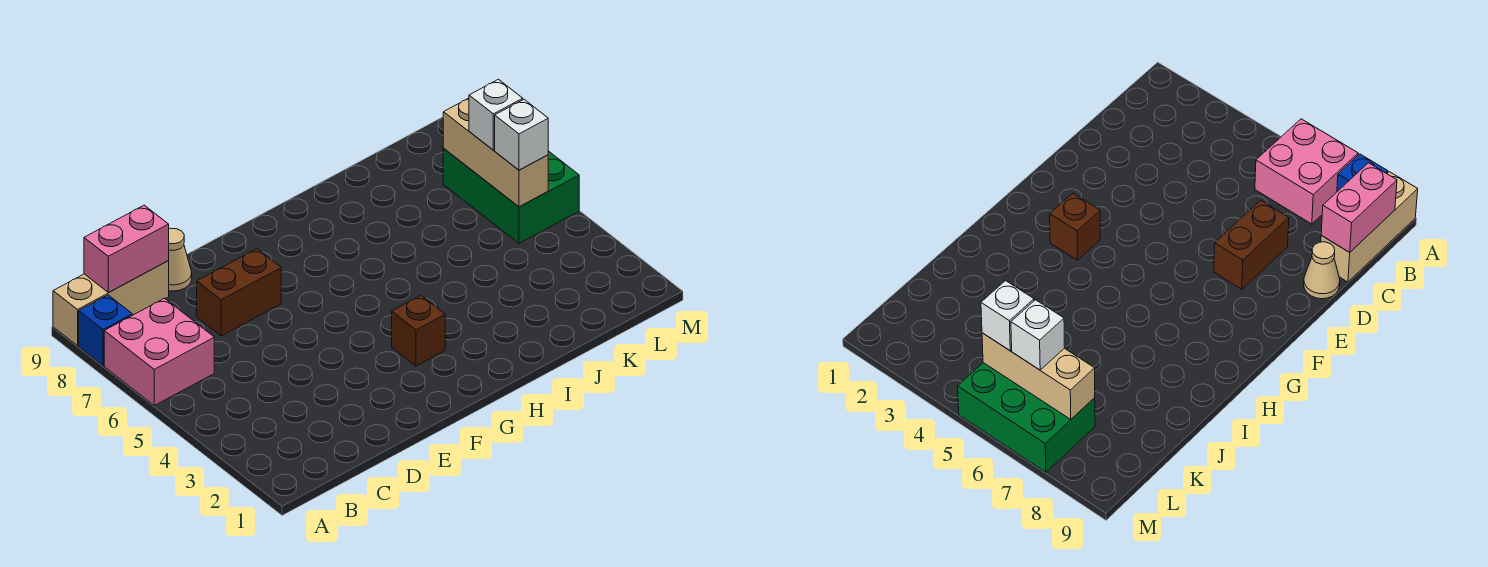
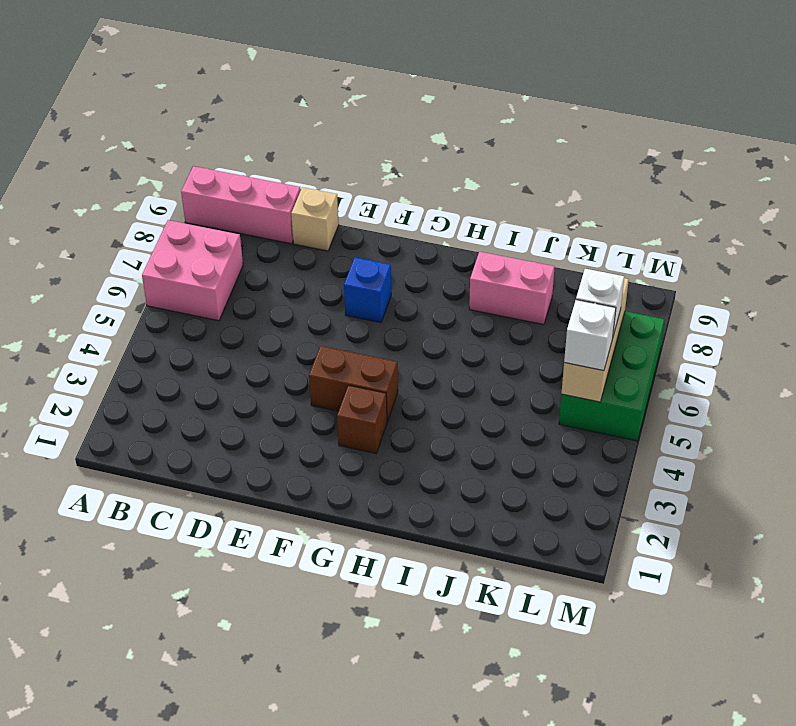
blue 1x1 brick [79,295,132,366] -> blue 1x1 brick moved to [344,257,391,323]
tan 1x3 brick [53,261,169,346] -> pink 1x3 brick [181,166,301,244]
pink 1x2 brick [84,205,169,293] -> pink 1x2 brick moved to [469,252,554,325]
brown 1x2 brick [197,249,281,336] -> brown 1x2 brick moved to [309,346,398,421]
tan 1x1 cone [168,228,192,291] -> tan 1x1 brick [291,187,339,251]

